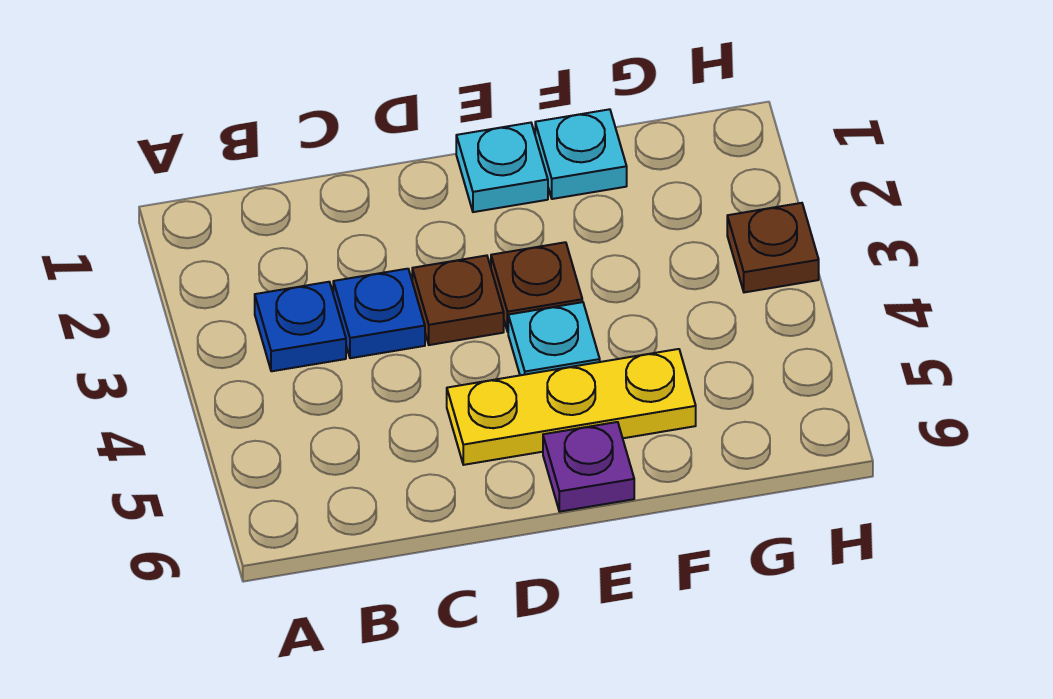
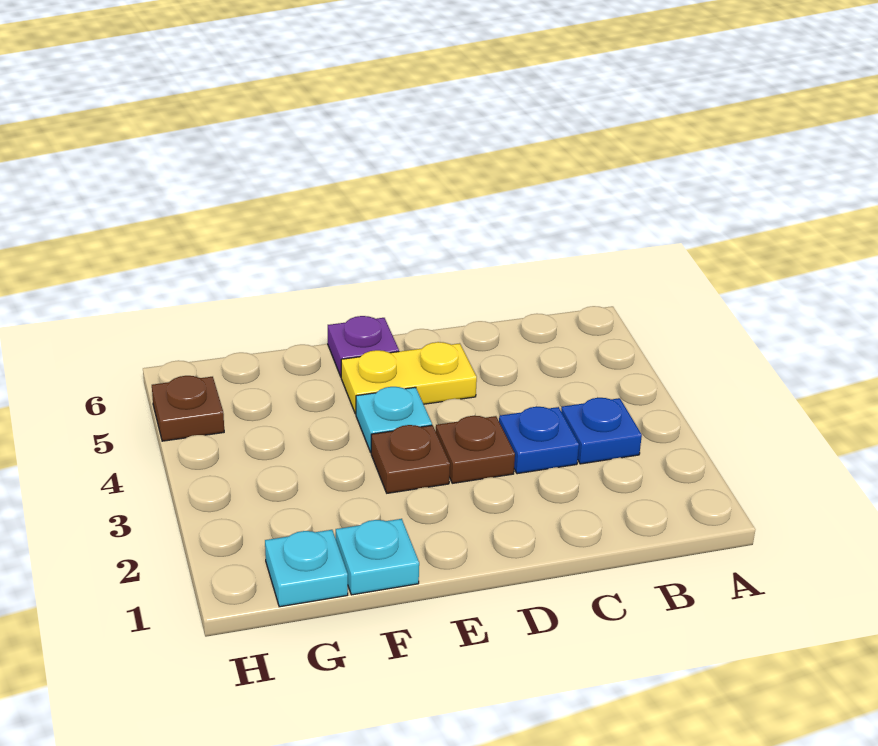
yellow 1x3 plate [447,349,696,465] -> yellow 1x2 plate [341,342,477,414]
cyan 1x1 plate [456,123,548,212] -> cyan 1x1 plate moved to [265,530,348,607]
brown 1x1 plate [727,203,819,292] -> brown 1x1 plate moved to [152,376,224,441]

